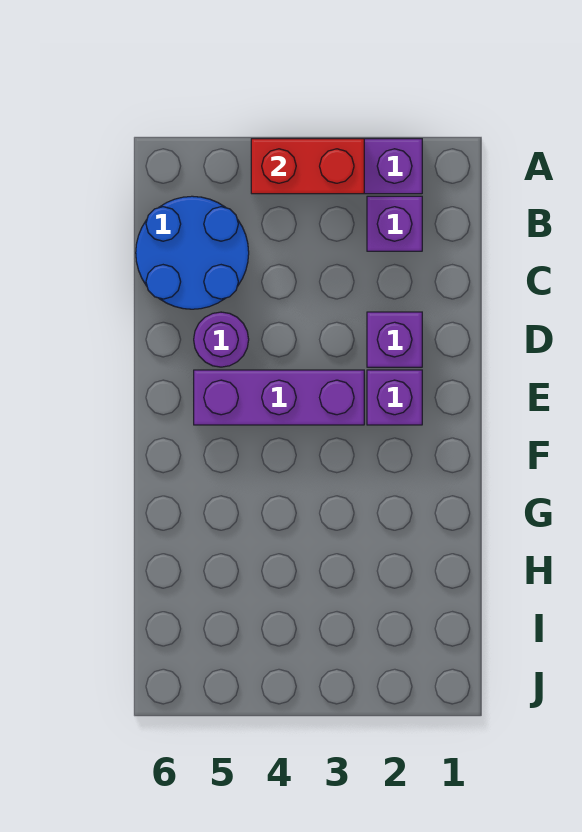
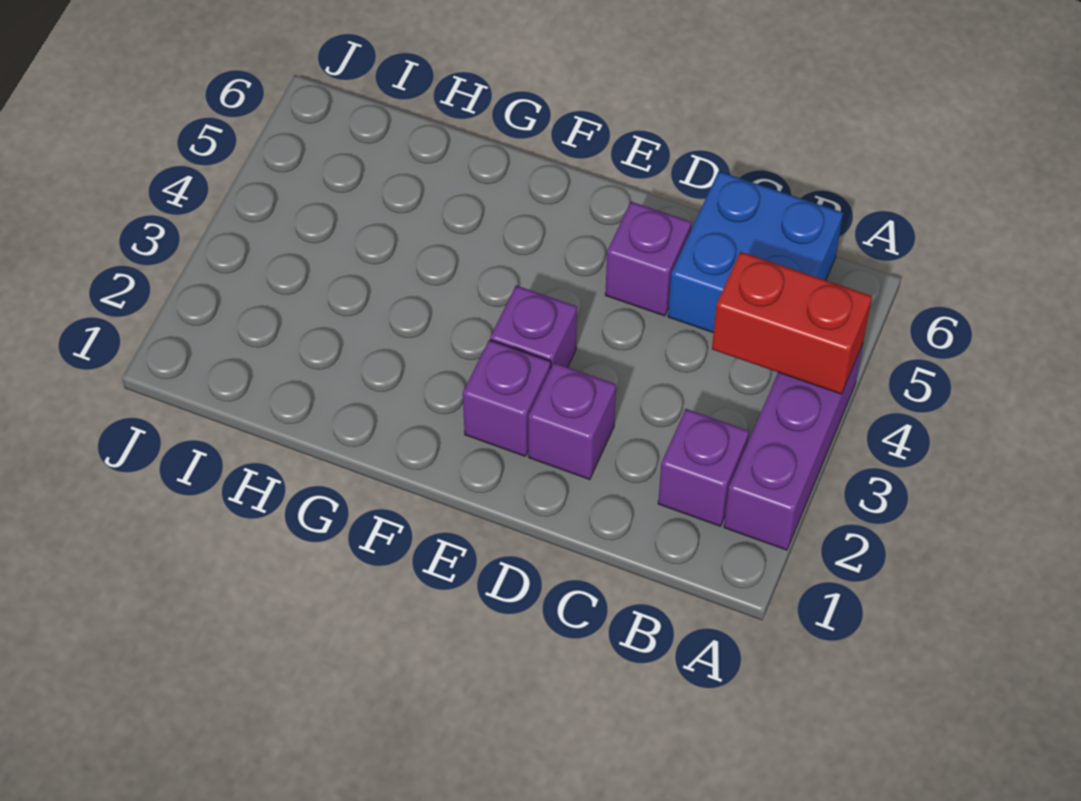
red 1x2 brick [251,139,364,194] -> red 1x2 brick turned to [712,252,872,394]
blue 2x2 round brick [136,196,249,309] -> blue 2x2 brick [668,171,843,333]
purple 1x1 round brick [194,312,249,367] -> purple 1x1 brick [605,202,691,316]
purple 1x3 brick [194,370,364,425] -> purple 1x1 brick [490,286,577,367]

